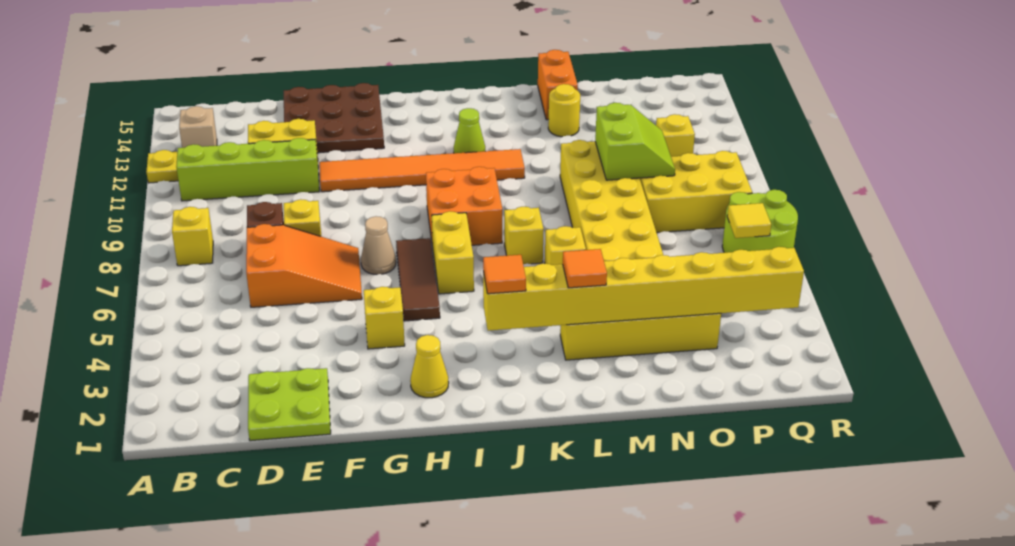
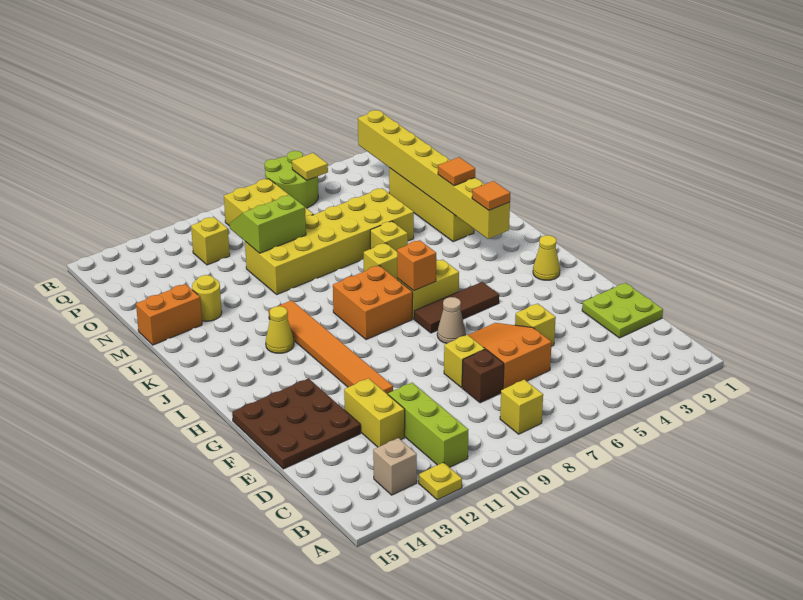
lime 1x4 brick [176,138,319,201] -> lime 1x3 brick [388,383,468,467]
yellow 1x1 brick [364,287,405,349] -> yellow 1x1 brick moved to [515,304,556,346]
none -> orange 1x1 brick [397,240,436,291]
lime 1x1 cone [454,108,485,153] -> yellow 1x1 cone [266,306,294,353]

